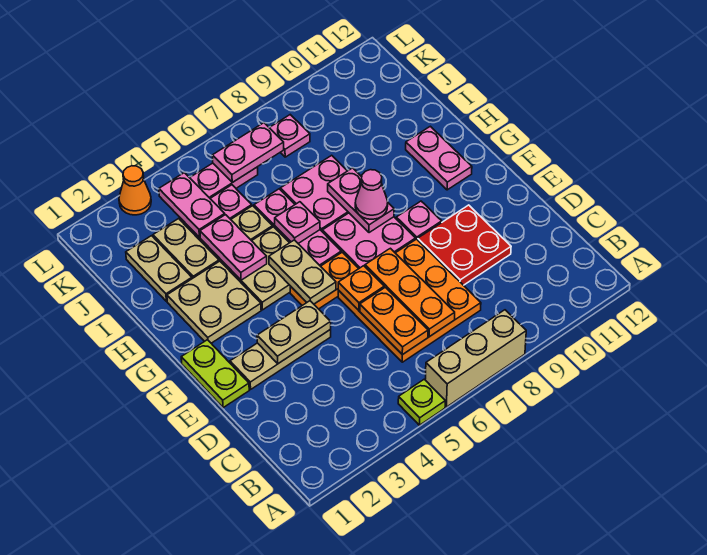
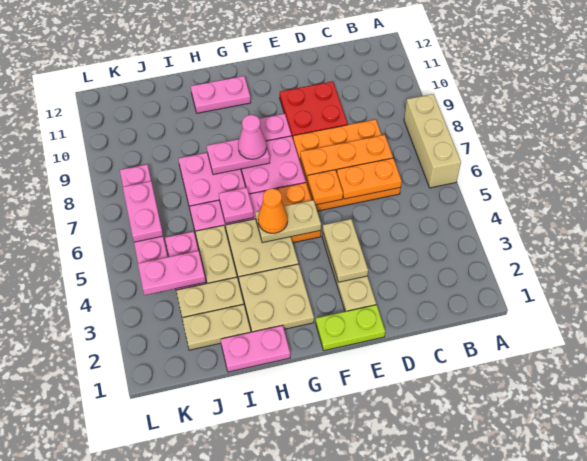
lime 1x1 plate [398,379,445,425] -> none
pink 1x2 plate [200,215,267,280] -> pink 1x2 plate moved to [221,325,290,372]
orange 1x1 cone [119,166,151,215] -> orange 1x1 cone moved to [258,189,288,233]

